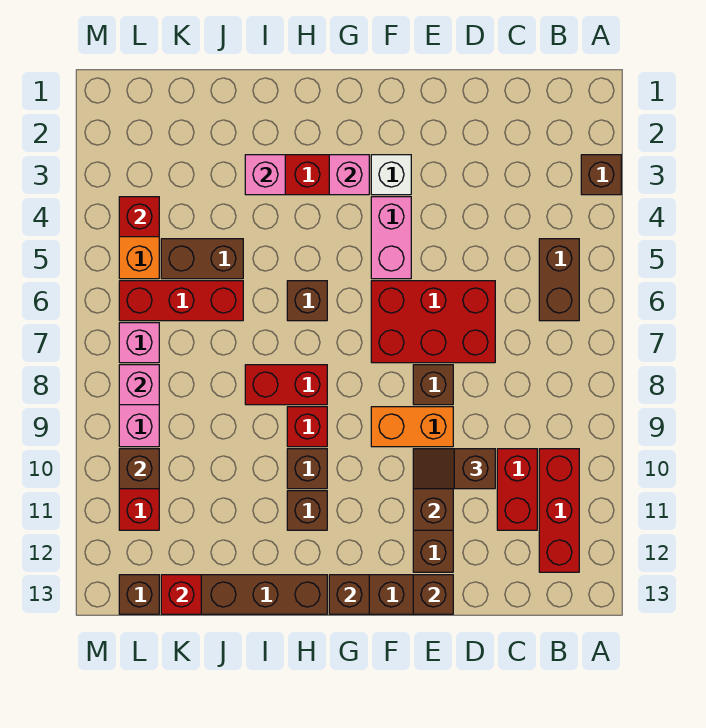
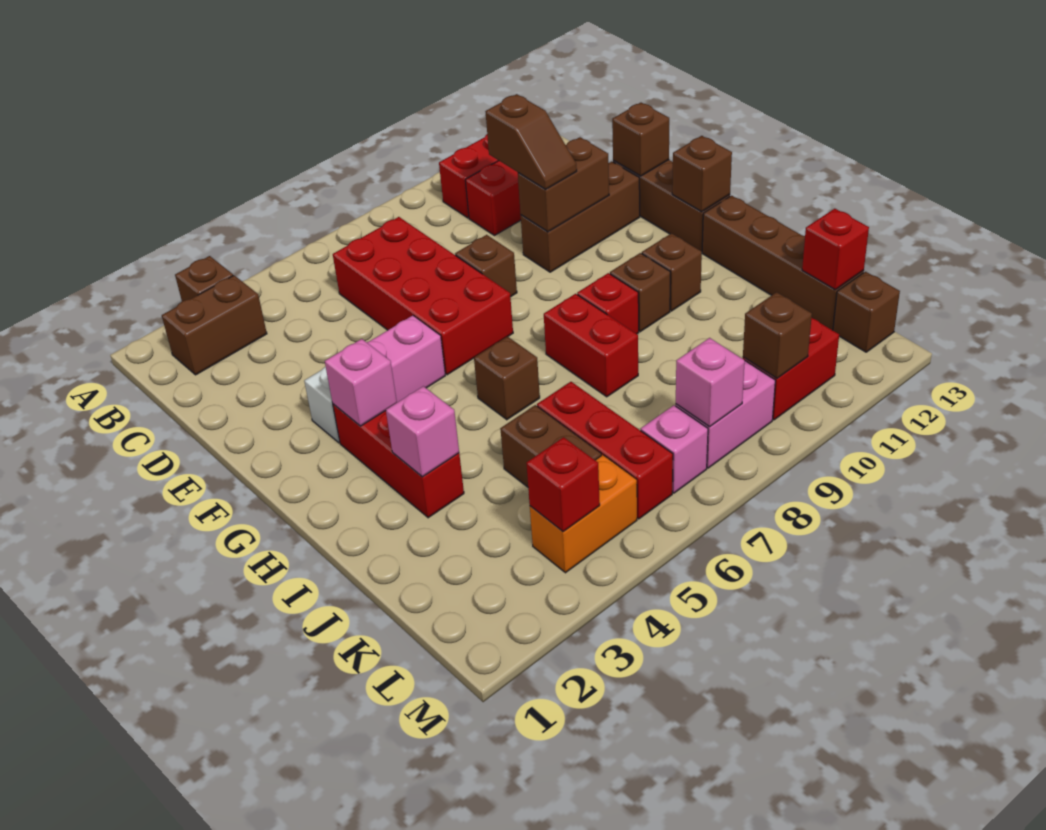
brown 1x2 brick [539,239,579,321] -> brown 1x2 brick moved to [162,275,267,375]
red 2x3 brick [371,281,495,363] -> red 2x4 brick [333,217,513,375]
orange 1x2 brick [371,407,453,447] -> none

